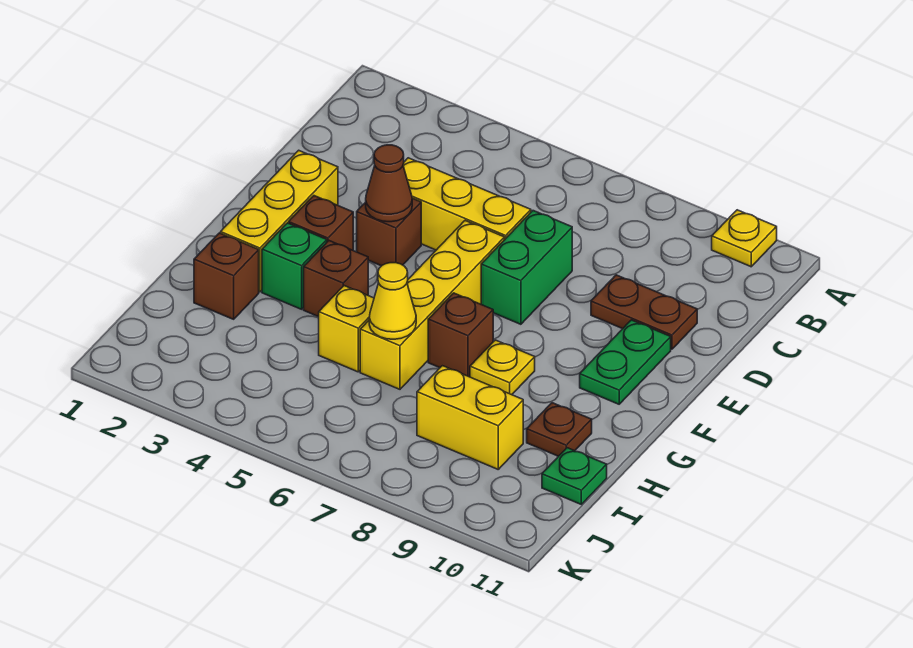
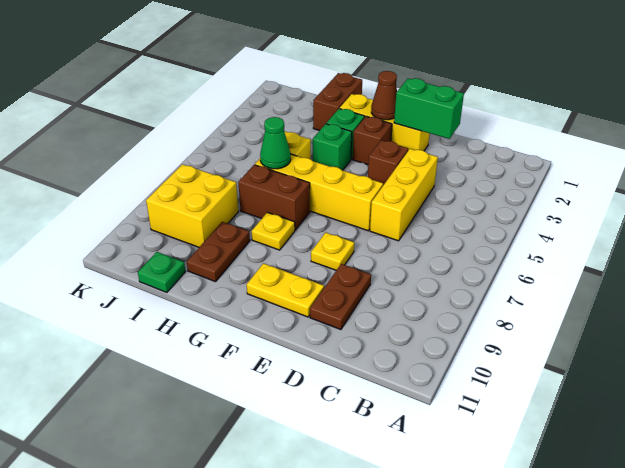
yellow 1x1 plate [712,210,777,267] -> yellow 1x1 plate moved to [311,232,354,270]
green 1x2 brick [481,211,572,324] -> green 1x2 brick moved to [394,78,464,139]
brown 1x1 cone [366,145,412,222] -> brown 1x1 cone moved to [371,71,397,120]
green 1x2 plate [580,320,671,404] -> yellow 1x2 plate [247,263,324,317]
brown 1x1 brick [304,241,368,317] -> green 1x1 brick [313,124,352,170]
brown 1x1 brick [428,293,493,377] -> brown 1x2 brick [238,165,310,230]
brown 1x1 brick [194,233,259,319] -> brown 1x2 brick [313,73,362,131]
yellow 1x1 cone [369,263,416,339] -> green 1x1 cone [260,117,291,169]
brown 1x1 plate [527,403,592,456] -> brown 1x2 plate [187,222,250,282]
yellow 1x2 brick [417,366,523,469] -> yellow 2x2 brick [146,164,238,247]

